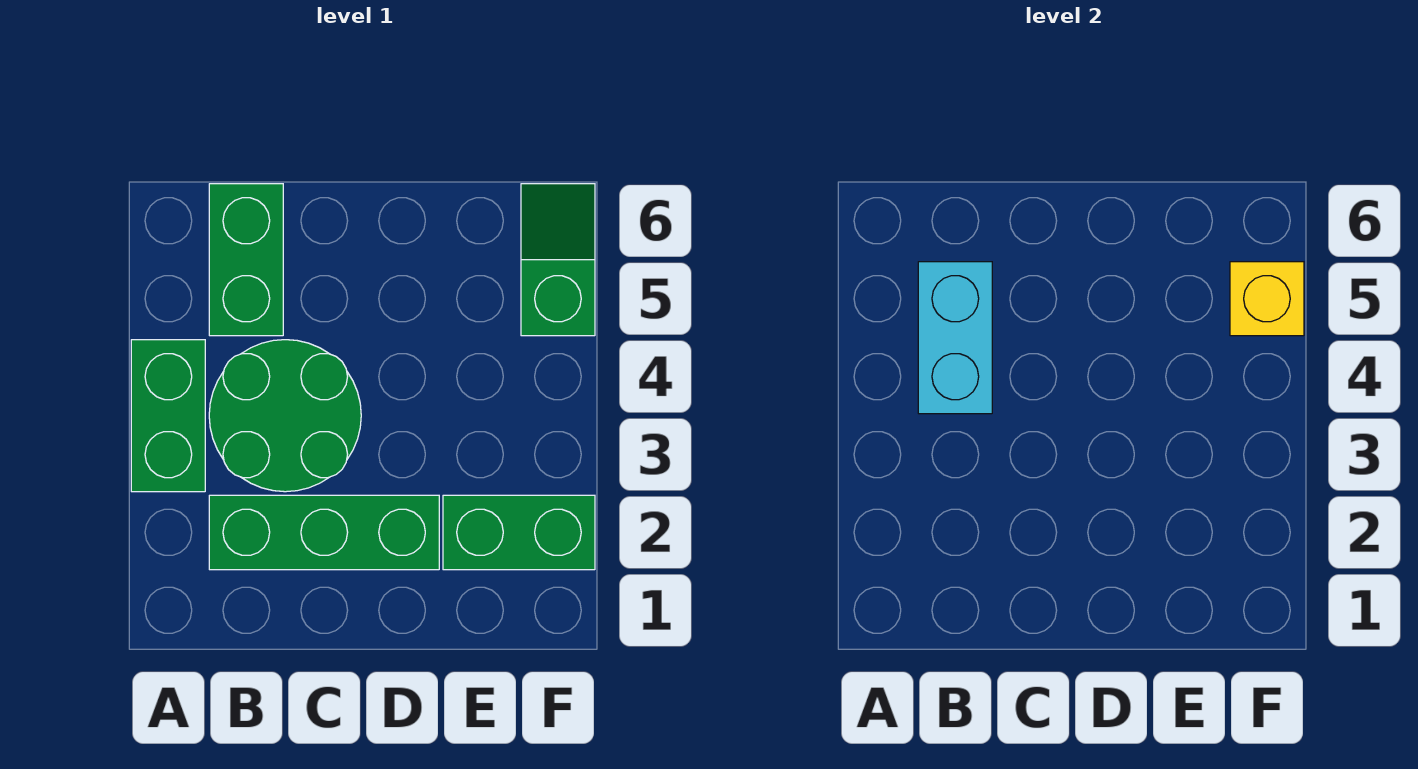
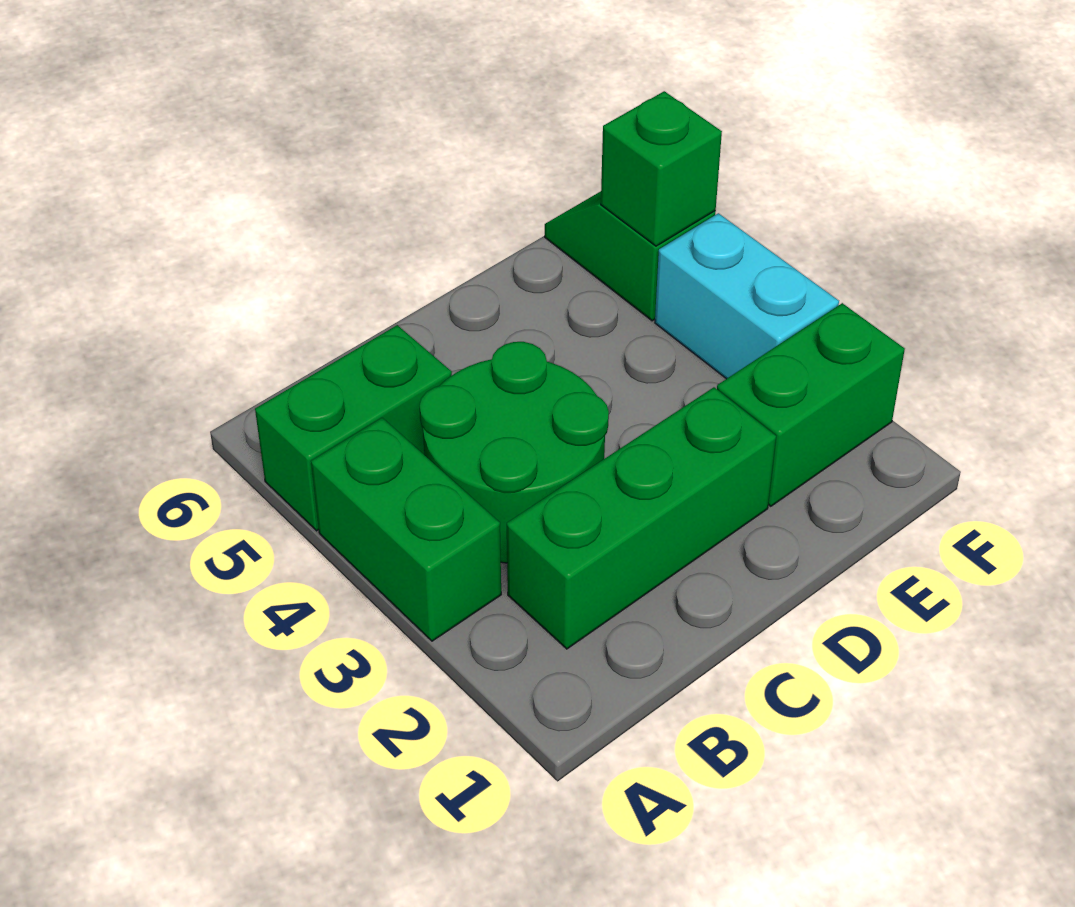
cyan 1x2 brick [918,262,992,414] -> cyan 1x2 brick moved to [655,213,839,379]
green 1x2 brick [209,184,283,336] -> green 1x2 brick turned to [255,325,452,531]
yellow 1x1 brick [1230,262,1304,336] -> green 1x1 brick [601,91,722,246]

